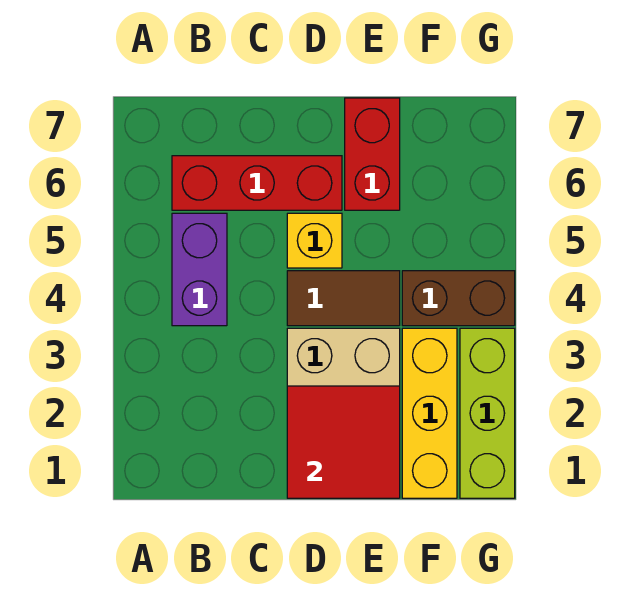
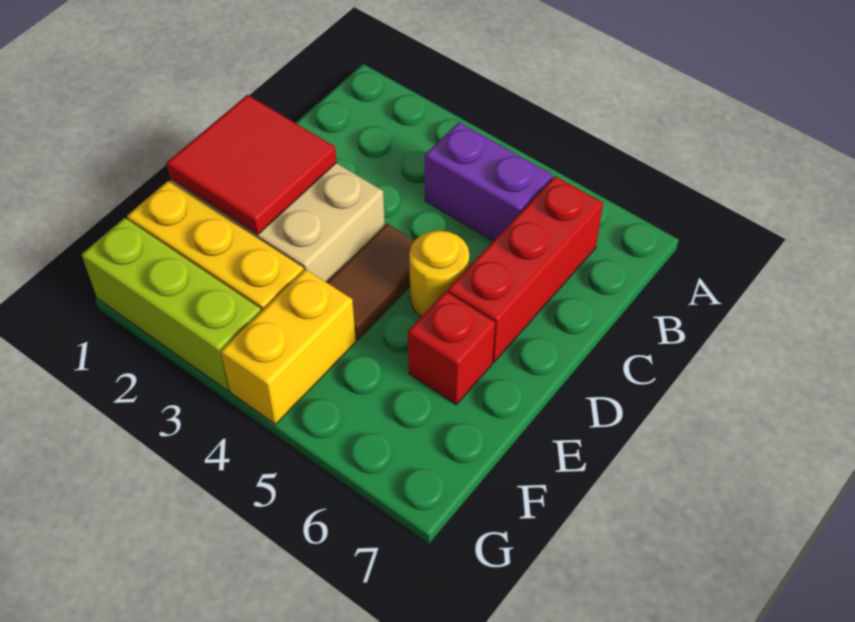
yellow 1x1 brick [287,213,342,268] -> yellow 1x1 round brick [409,231,469,317]
red 1x2 brick [345,98,400,210] -> red 1x1 brick [408,291,495,405]
brown 1x2 brick [402,271,515,326] -> yellow 1x2 brick [221,269,356,425]

